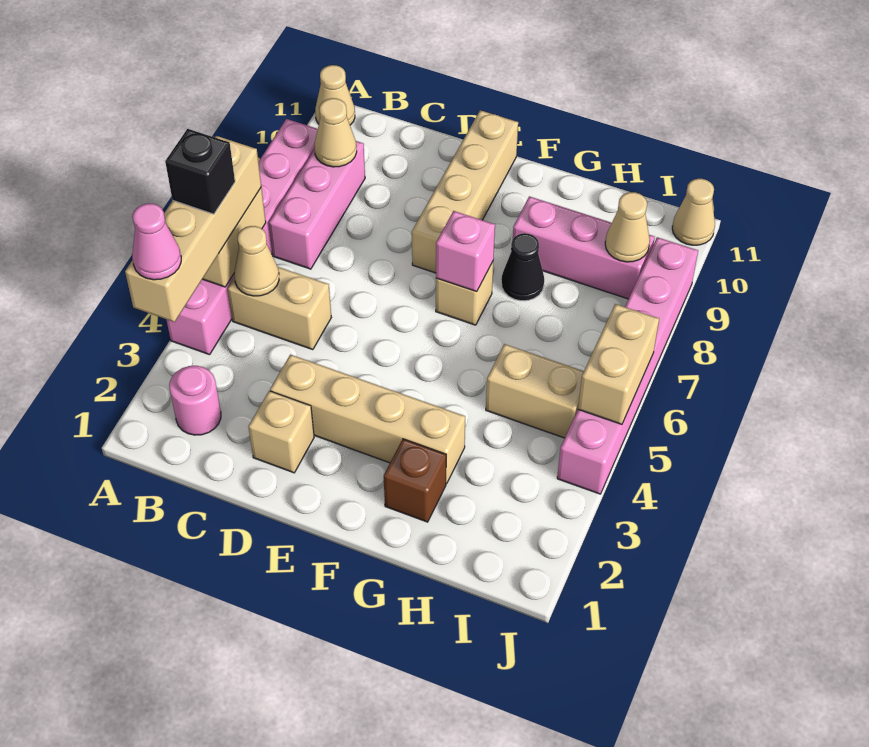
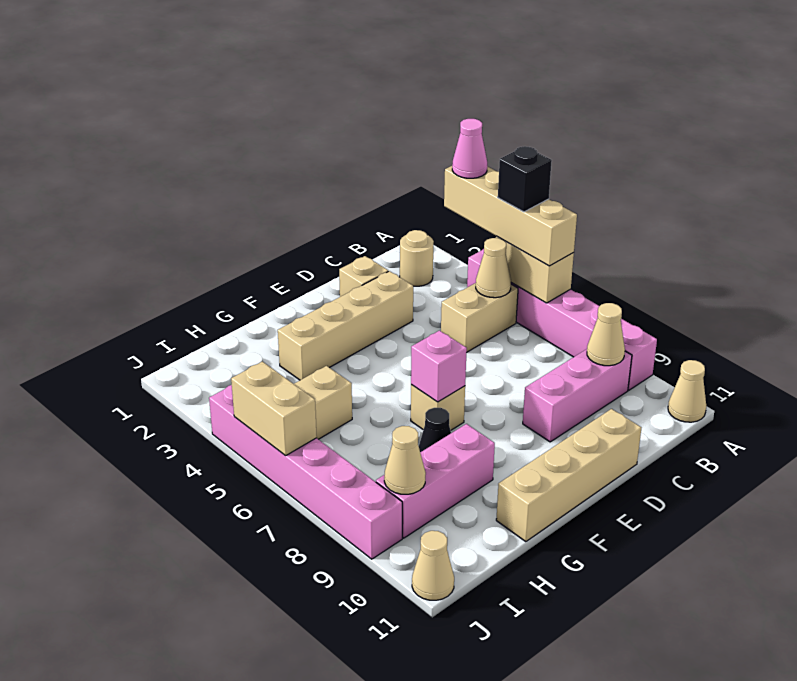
pink 1x1 round brick [169,366,221,435] -> tan 1x1 round brick [400,230,434,286]
pink 1x3 brick [269,141,365,269] -> pink 1x3 brick turned to [523,349,632,442]
tan 1x4 brick [412,110,518,273] -> tan 1x4 brick turned to [496,409,641,542]
brown 1x1 brick [384,439,446,522] -> none

